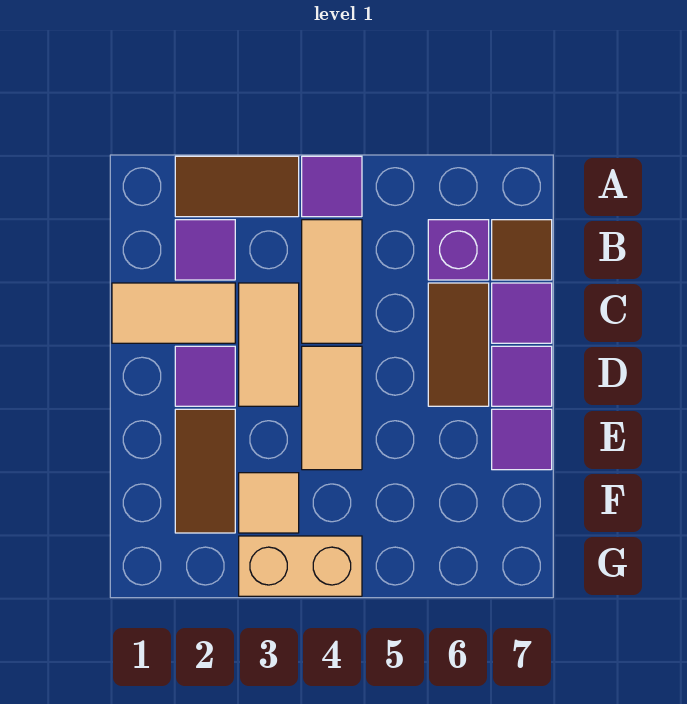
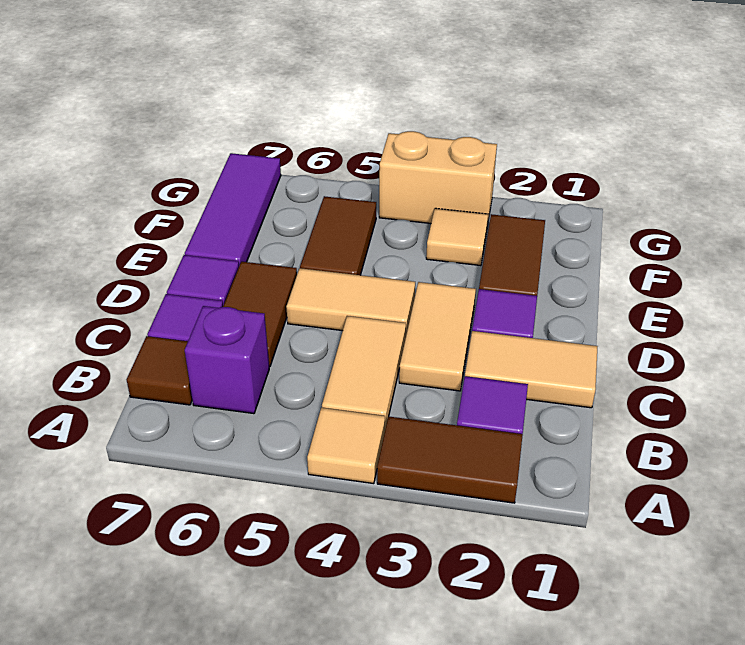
purple 1x1 tile [302,156,362,217] -> tan 1x1 tile [307,408,385,484]
tan 1x2 tile [302,346,362,470] -> tan 1x2 tile turned to [286,268,415,335]
none -> brown 1x2 tile [300,196,376,275]
purple 1x1 tile [492,409,552,470] -> purple 1x3 tile [185,153,281,266]

